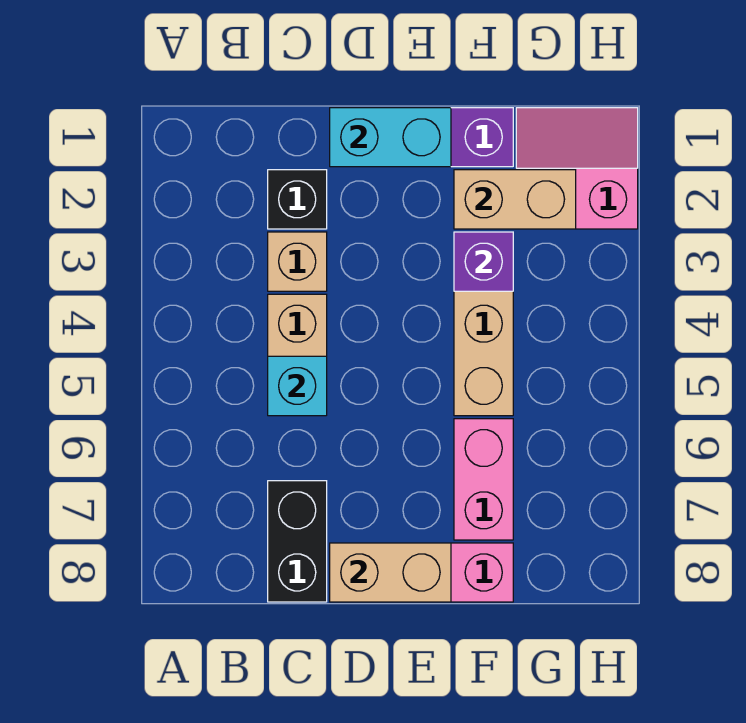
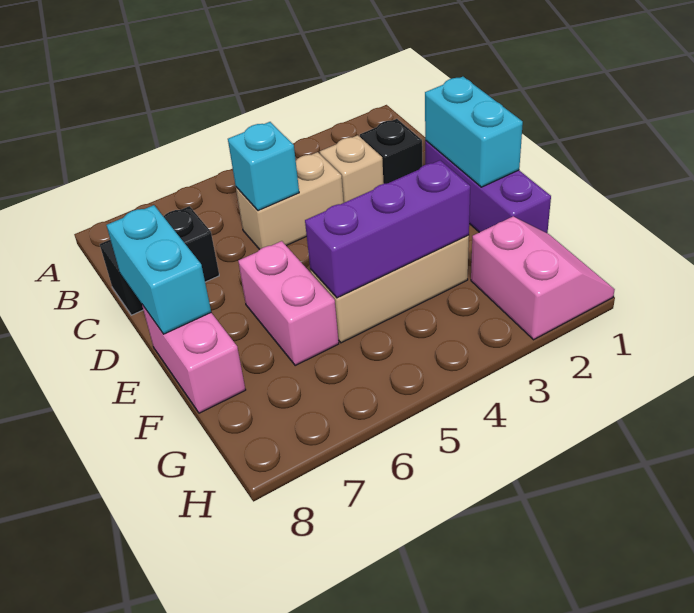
tan 1x2 brick [330,543,451,602] -> cyan 1x2 brick [107,205,211,334]
tan 1x2 brick [454,170,576,229] -> none
purple 1x1 brick [454,232,513,291] -> purple 1x3 brick [305,160,470,298]
pink 1x2 brick [454,419,513,540] -> pink 1x2 brick turned to [238,241,339,365]

